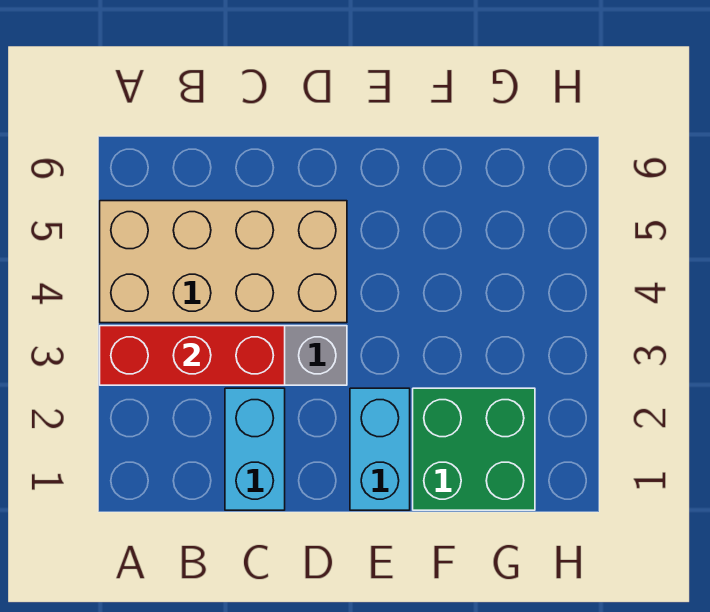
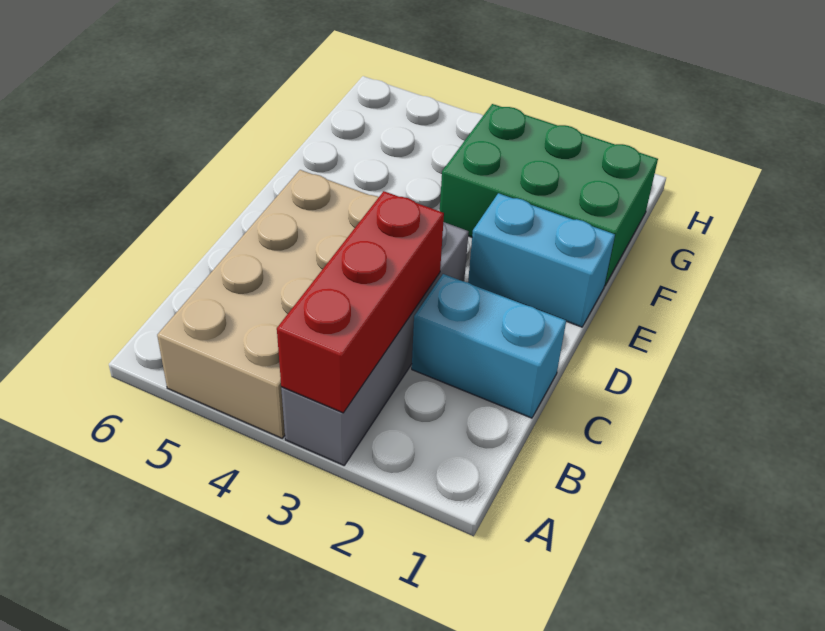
green 2x2 brick [413,388,535,510] -> green 2x3 brick [440,104,658,285]

